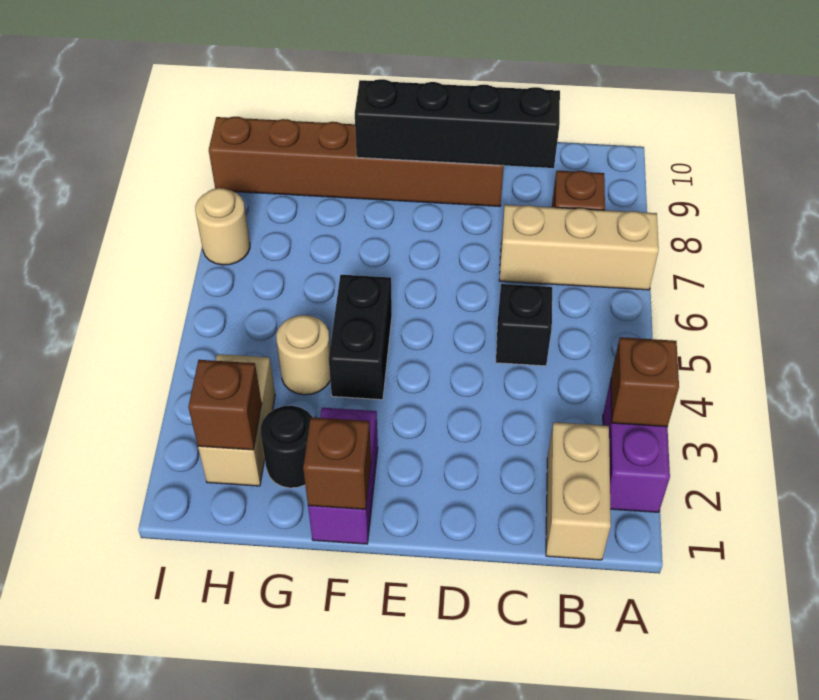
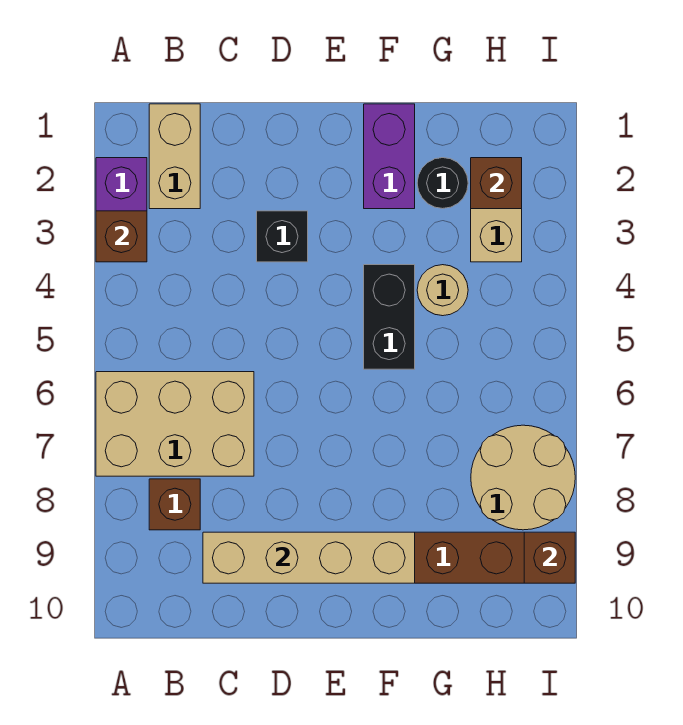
tan 1x3 brick [499,205,659,290] -> tan 2x3 brick [96,372,254,476]
black 1x1 brick [496,284,552,366] -> black 1x1 brick moved to [257,211,308,262]
black 1x4 brick [355,79,560,168] -> tan 1x4 brick [203,532,415,583]
brown 1x1 brick [303,417,371,509] -> brown 1x1 brick moved to [524,532,575,583]
tan 1x1 round brick [195,188,250,265] -> tan 2x2 round brick [471,425,575,530]

